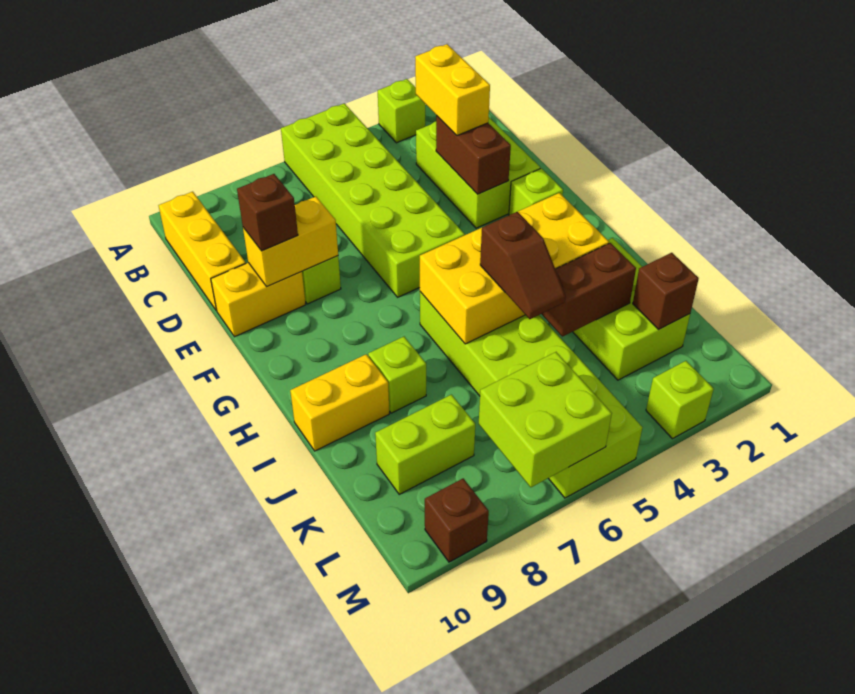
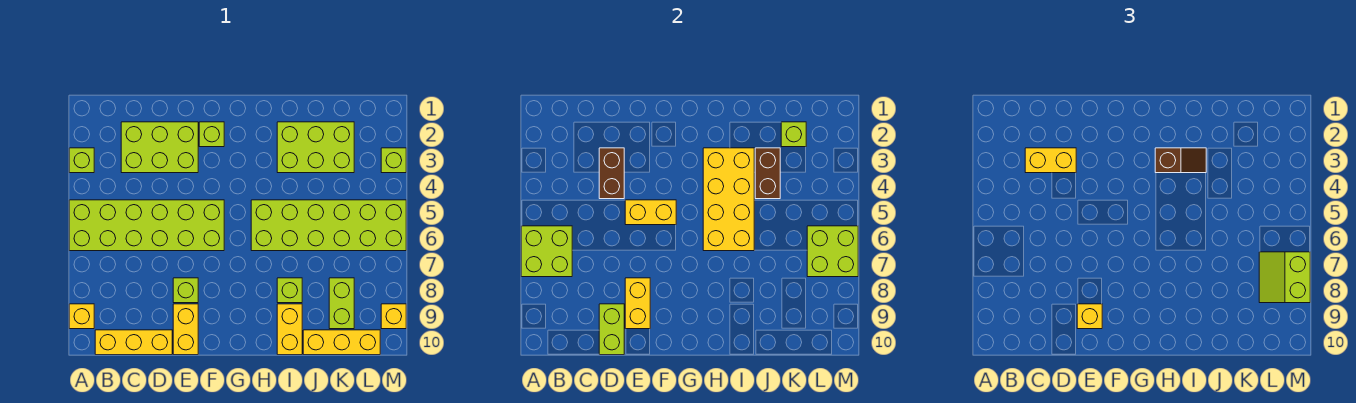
none -> lime 2x2 brick [521,226,572,277]
none -> yellow 1x1 brick [69,304,94,329]
brown 1x2 brick [436,116,511,194] -> brown 1x2 brick turned to [599,148,624,199]
none -> lime 1x2 brick [599,304,624,355]
none -> yellow 1x2 brick [625,200,676,225]
brown 1x1 brick [237,174,298,251] -> yellow 1x1 brick [1077,304,1102,329]
brown 1x2 slope [480,212,566,319] -> brown 1x2 slope moved to [1155,148,1206,173]
none -> yellow 1x3 brick [303,330,380,355]
brown 1x1 brick [633,253,699,329] -> lime 1x1 brick [781,122,806,147]
none -> lime 2x2 slope [1259,252,1310,303]
brown 1x1 brick [425,478,489,562] -> yellow 1x1 brick [381,304,406,329]

